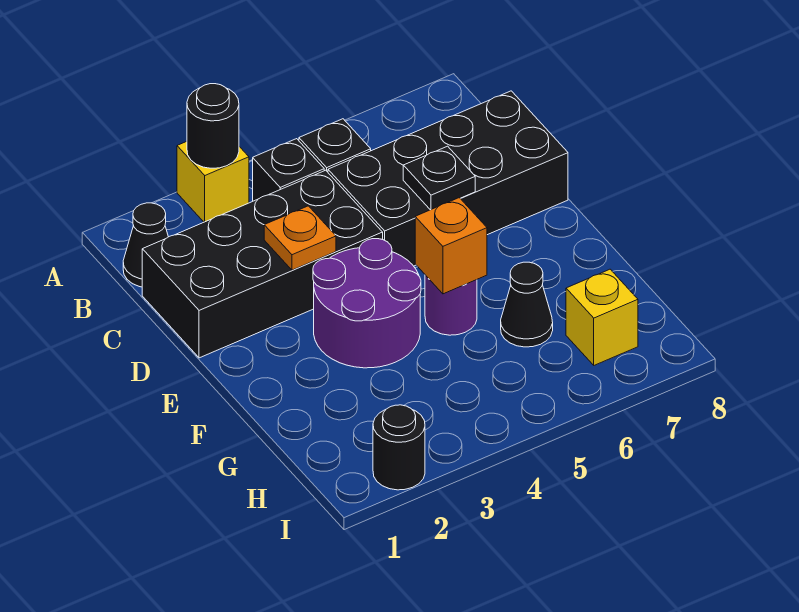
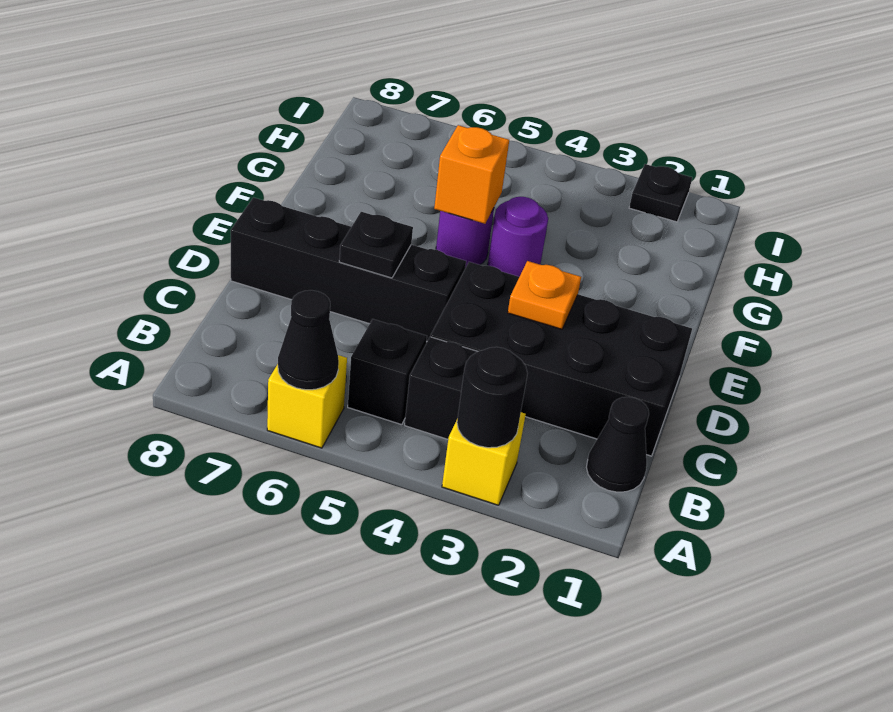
black 2x4 brick [328,91,568,266] -> black 1x4 brick [231,198,466,341]
purple 2x2 round brick [313,239,421,368] -> purple 1x1 round brick [488,197,548,277]
black 1x1 cone [501,262,553,347] -> black 1x1 cone moved to [278,290,339,390]
yellow 1x1 brick [566,269,638,365] -> yellow 1x1 brick moved to [267,355,347,448]
black 1x1 round brick [373,405,425,490] -> black 1x1 plate [629,164,692,222]

